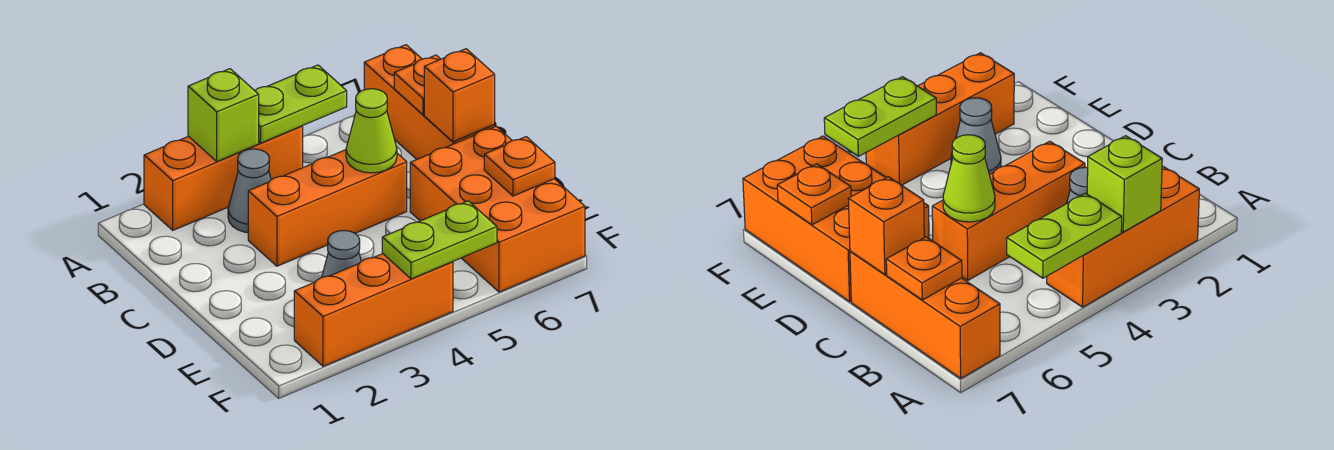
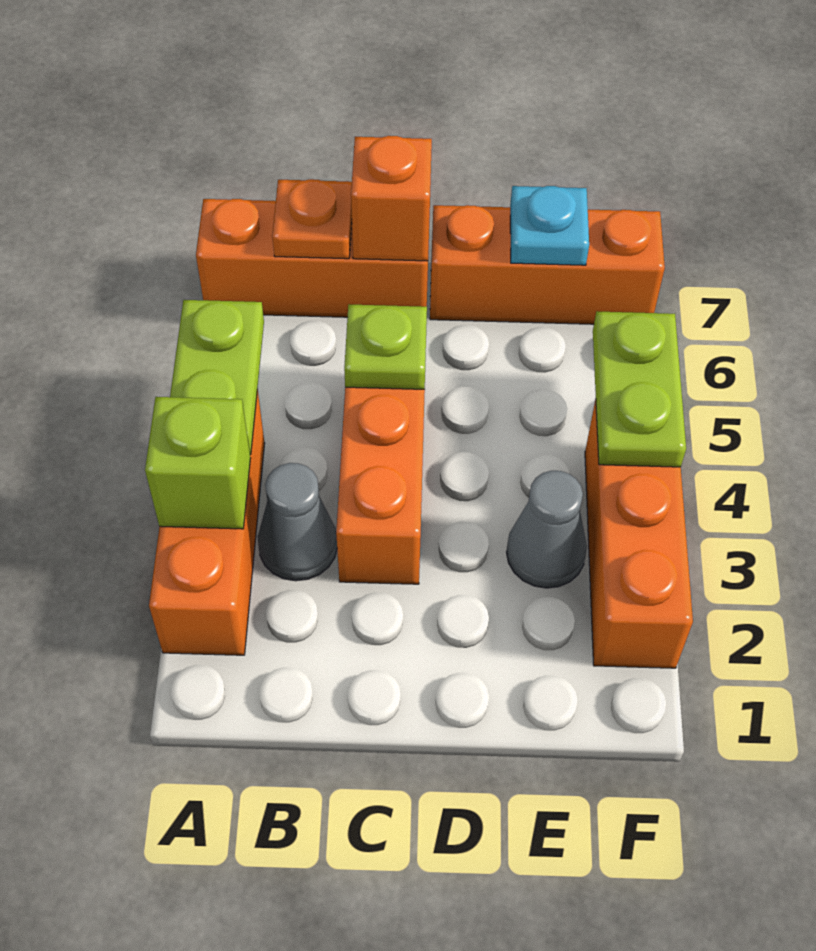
lime 1x1 cone [346,89,397,173] -> lime 1x1 plate [344,304,427,389]
orange 2x3 brick [410,126,585,292] -> orange 1x3 brick [430,205,665,324]
orange 1x1 plate [484,137,555,196] -> cyan 1x1 plate [510,186,589,265]

